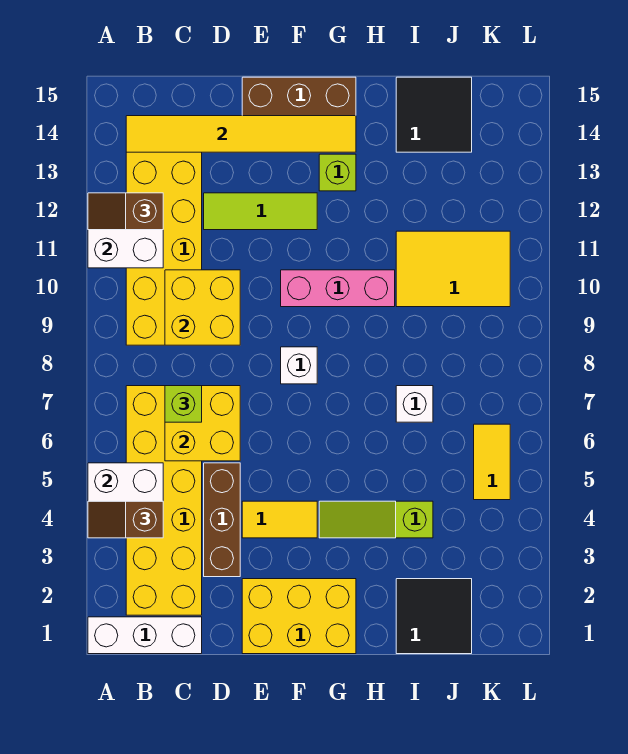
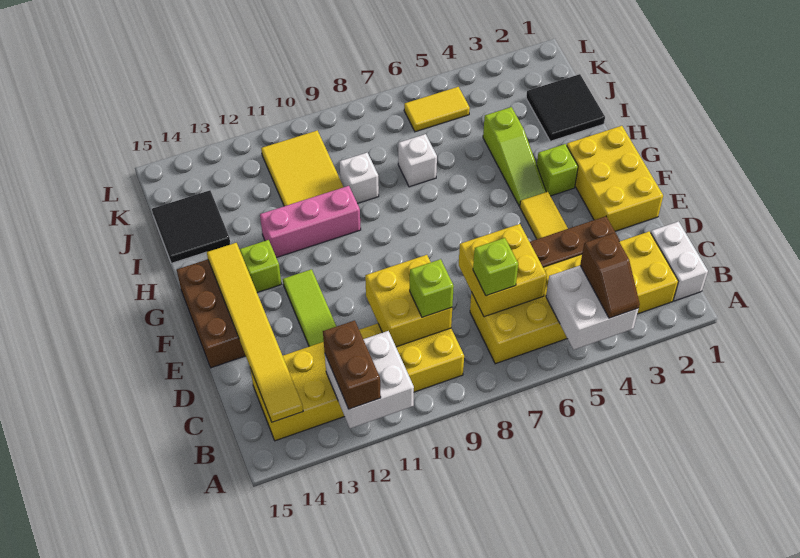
white 1x3 brick [88,617,202,654] -> white 1x2 brick [651,221,708,301]
brown 1x2 slope [88,193,163,230] -> brown 1x2 brick [323,320,381,409]
none -> lime 1x1 brick [410,259,454,317]
white 1x1 brick [281,347,317,384] -> white 1x1 brick moved to [339,153,379,204]
pink 1x3 brick [281,270,395,307] -> pink 1x3 brick turned to [260,186,361,258]
none -> lime 1x1 brick [537,144,578,196]

